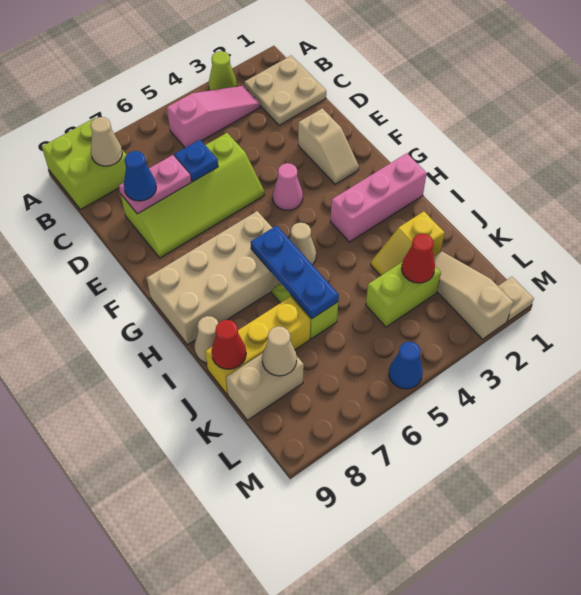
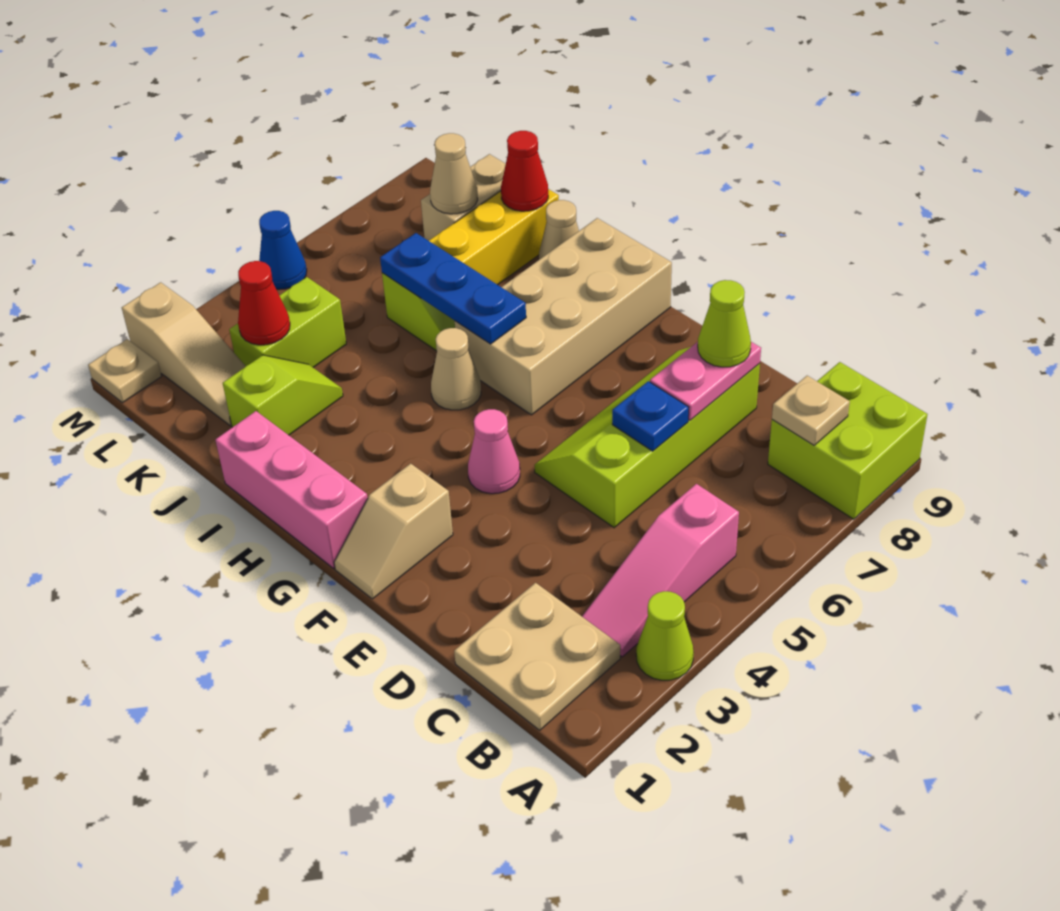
tan 1x1 cone [90,117,122,166] -> tan 1x1 plate [772,376,850,445]
blue 1x1 cone [124,151,156,201] -> lime 1x1 cone [698,280,751,367]
tan 1x2 slope [298,108,359,184] -> tan 1x2 slope turned to [334,464,453,599]
pink 1x3 brick [330,153,427,242] -> pink 1x3 brick turned to [215,411,368,568]
yellow 1x2 slope [371,211,445,276] -> lime 1x2 slope [223,355,343,435]

